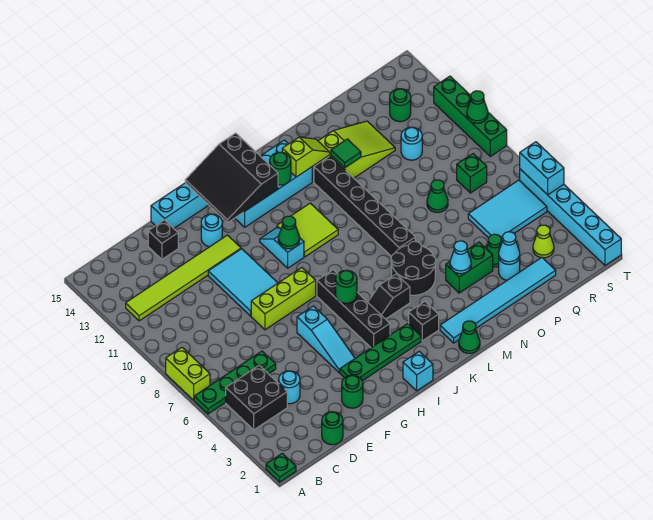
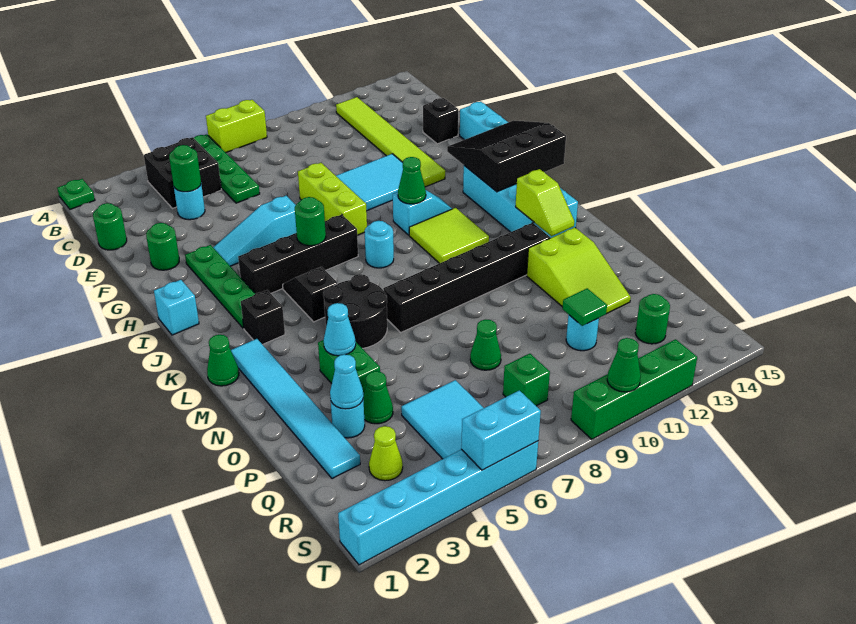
cyan 1x1 round brick [201,214,222,247] -> cyan 1x1 round brick moved to [365,221,394,268]
green 1x1 round brick [270,152,291,185] -> green 1x1 round brick moved to [169,145,201,192]
green 1x1 tile [331,139,361,168] -> green 1x1 tile moved to [563,288,607,326]

